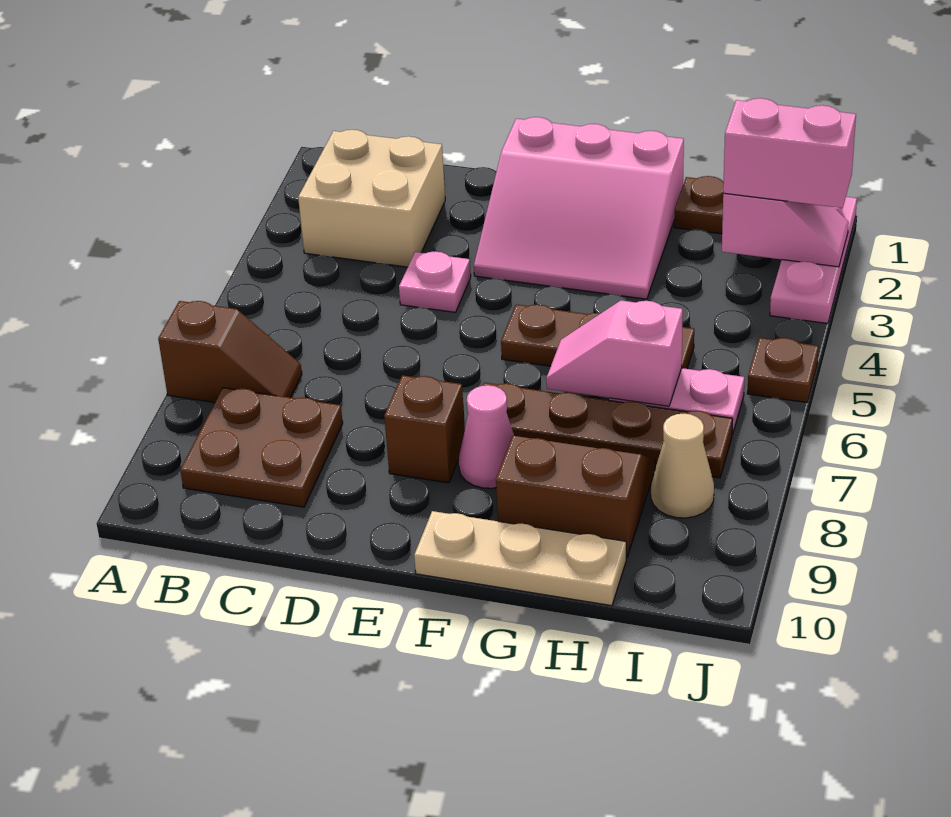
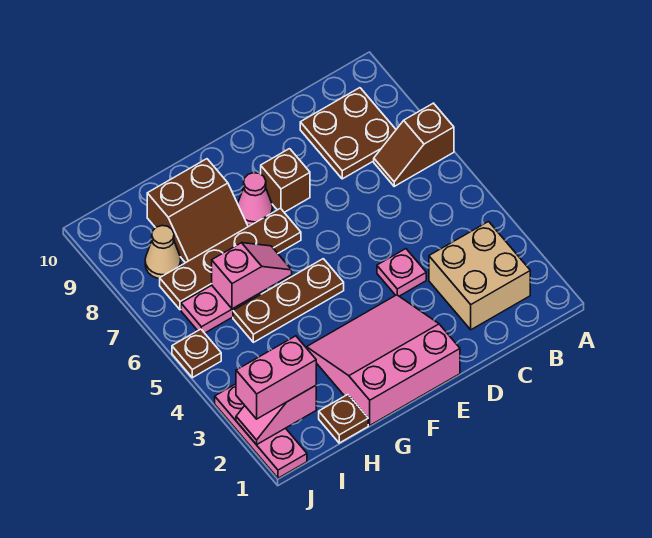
tan 1x3 plate [414,511,626,606] -> none

